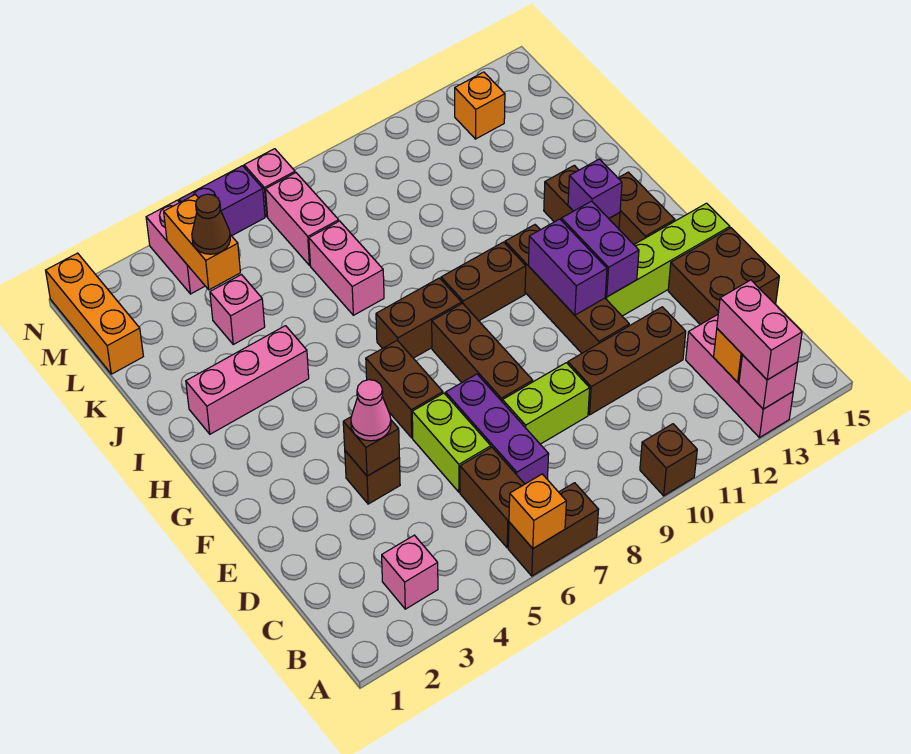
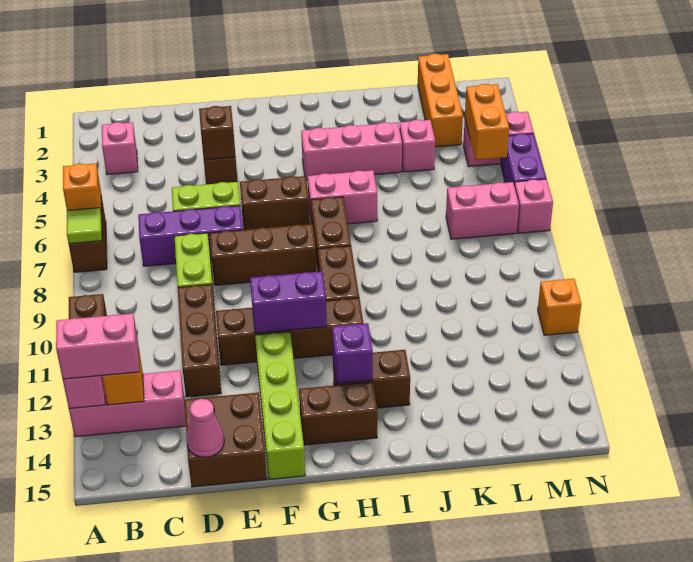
none -> lime 1x1 tile [67,208,102,244]
brown 1x2 brick [460,447,524,548] -> none
pink 1x1 cone [351,380,391,441] -> pink 1x1 cone moved to [186,399,224,457]
purple 1x2 brick [561,201,639,297] -> none
pink 1x3 brick [186,326,309,434] -> pink 1x3 brick turned to [301,122,402,180]
pink 1x2 brick [309,221,384,315] -> pink 1x2 brick moved to [308,170,377,224]
orange 1x3 brick [46,253,143,374] -> orange 1x3 brick turned to [418,54,463,147]
orange 1x2 brick [164,194,240,290] -> orange 1x2 brick turned to [465,84,509,160]
brown 1x1 cone [192,194,230,254] -> none
orange 1x1 brick [455,72,505,139] -> orange 1x1 brick moved to [538,279,582,335]

